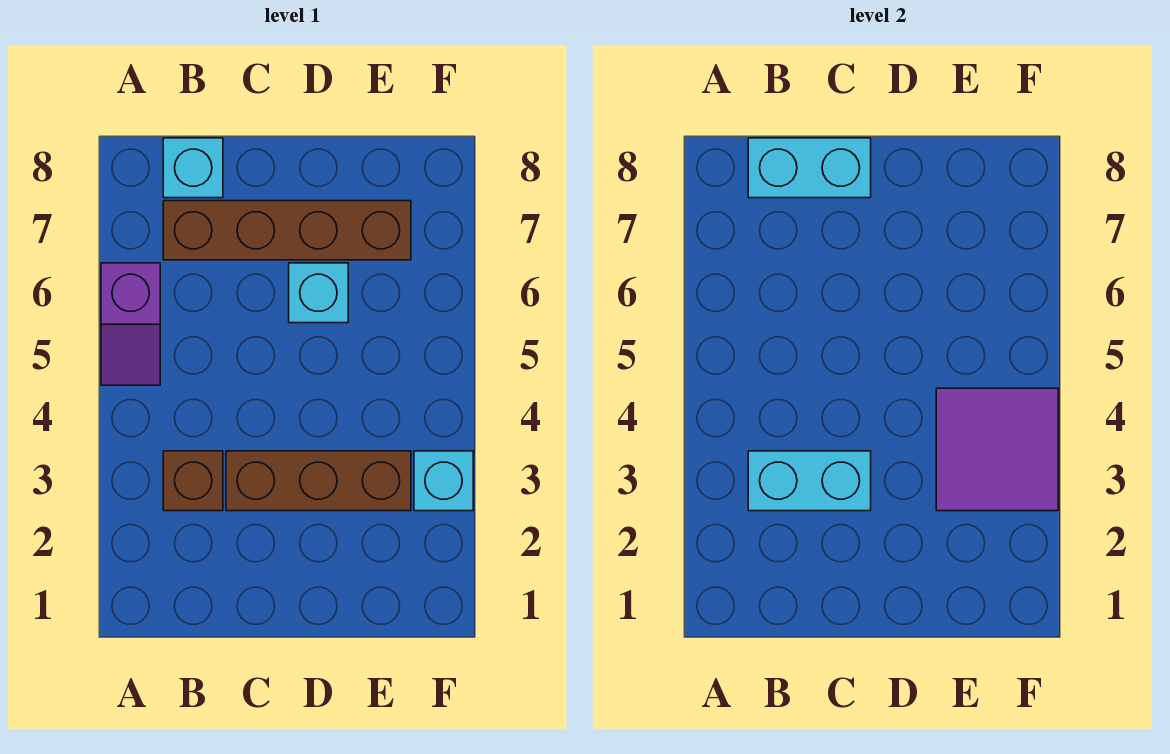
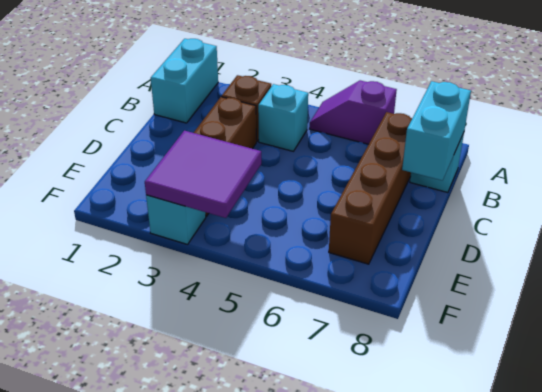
cyan 1x2 brick [748,451,871,511] -> cyan 1x2 brick moved to [151,39,218,123]
cyan 1x1 brick [289,263,348,323] -> cyan 1x1 brick moved to [258,84,308,151]

